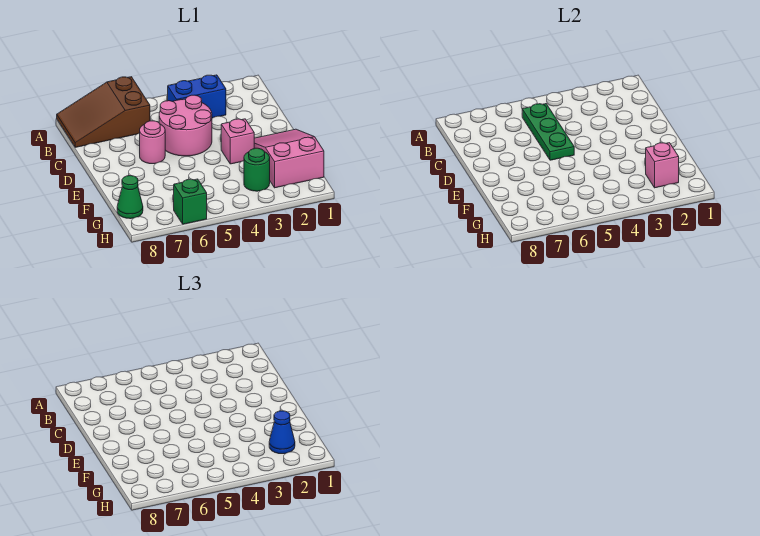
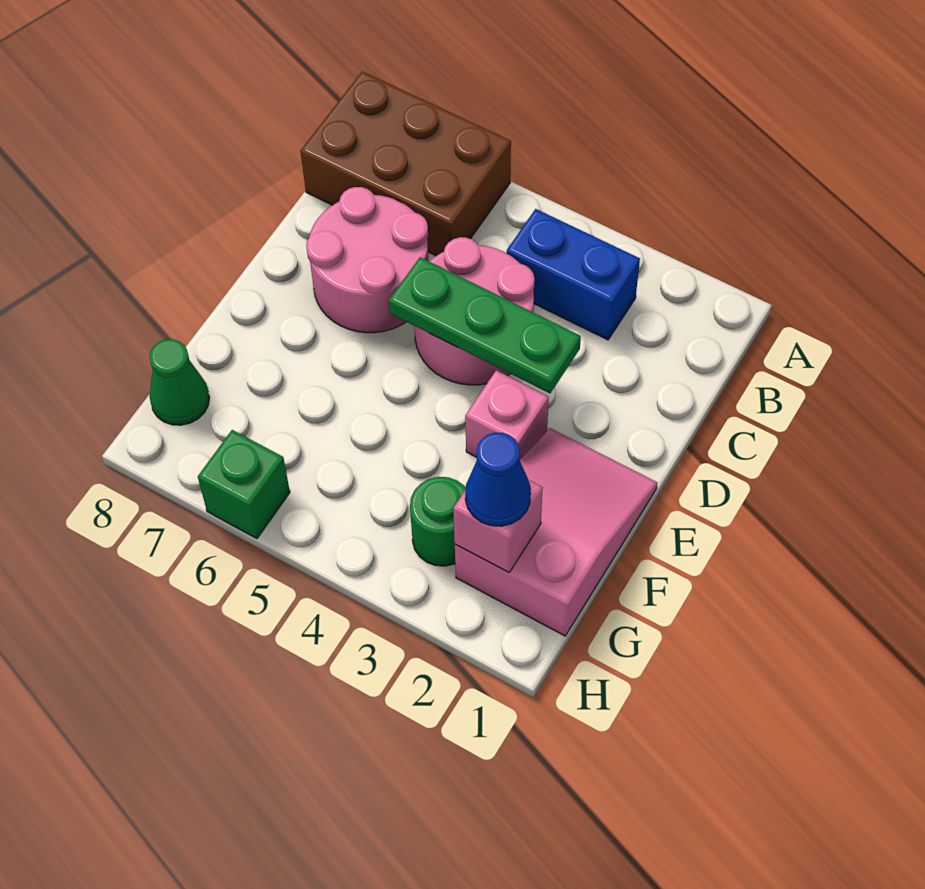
brown 2x3 slope [57,77,150,147] -> brown 2x3 brick [300,71,511,256]
green 1x3 plate [522,104,574,160] -> green 1x3 plate turned to [389,257,581,393]
pink 1x1 round brick [140,121,165,164] -> pink 2x2 round brick [306,187,428,333]

